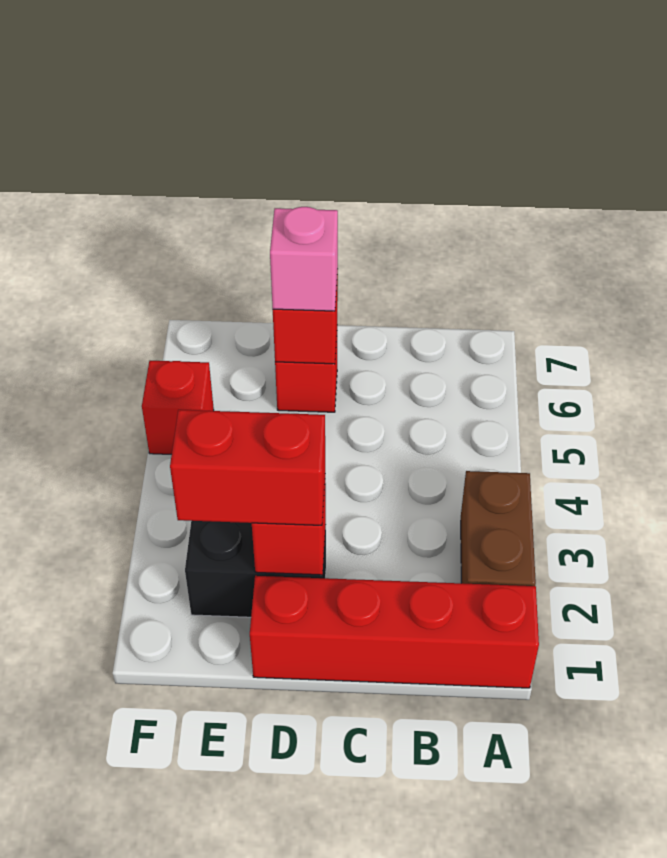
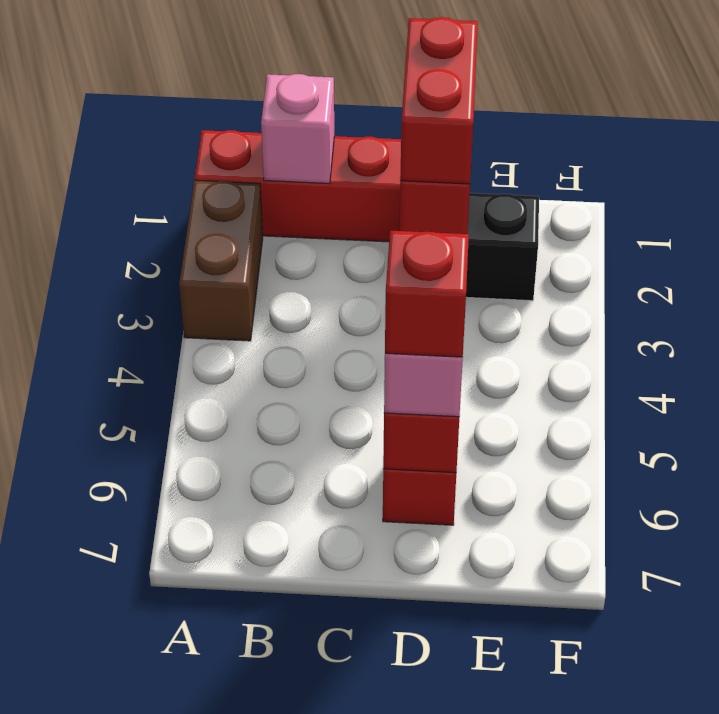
none -> pink 1x1 brick [261,74,334,184]
red 1x2 brick [170,410,325,525] -> red 1x2 brick turned to [400,17,478,184]
red 1x1 brick [142,361,214,454] -> red 1x1 brick moved to [385,231,469,357]

